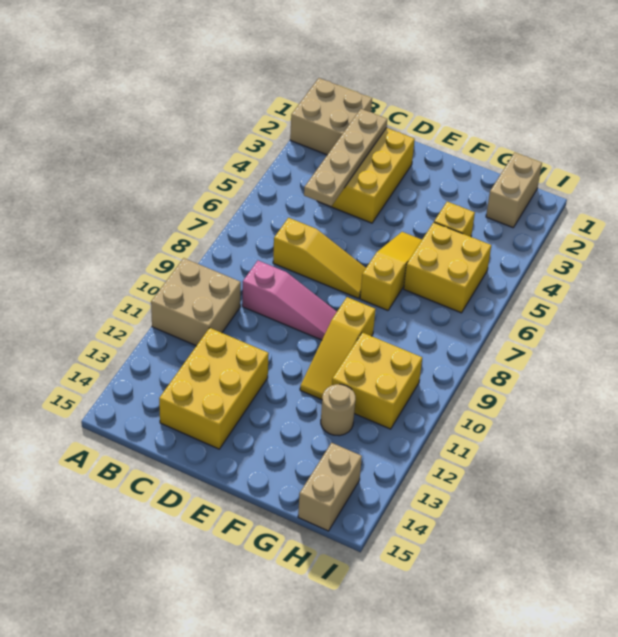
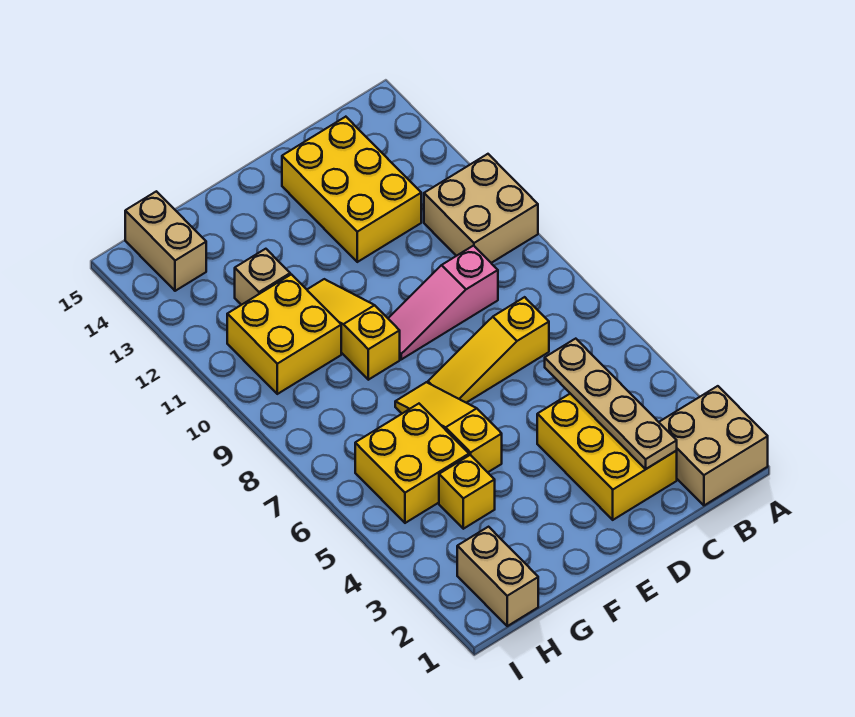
yellow 1x3 slope [360,232,422,310] -> yellow 1x3 slope turned to [395,382,502,472]
tan 1x1 round brick [321,384,356,436] -> tan 1x1 brick [235,249,290,305]

